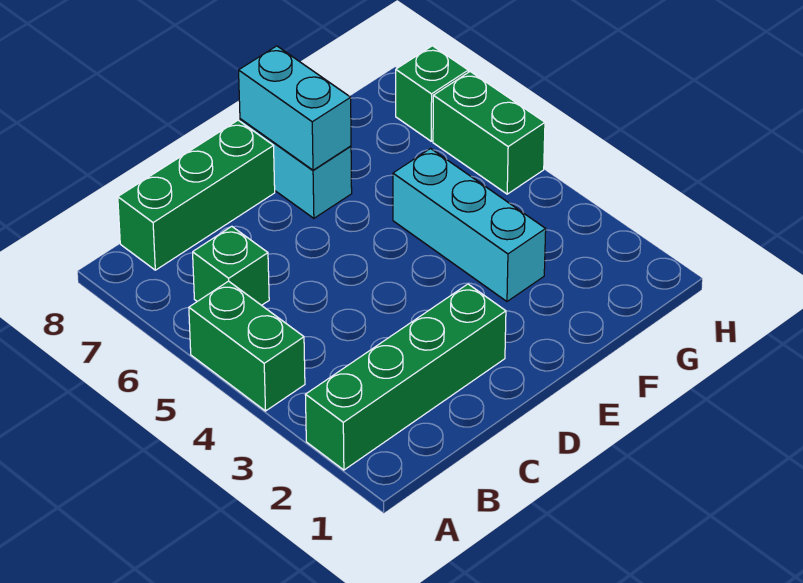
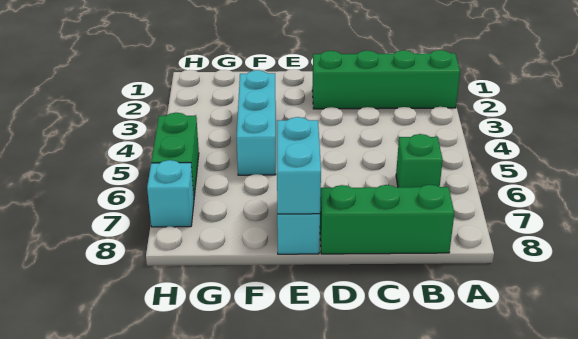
green 1x2 brick [189,281,305,411] -> none
green 1x1 brick [396,46,468,141] -> cyan 1x1 brick [147,160,194,227]

